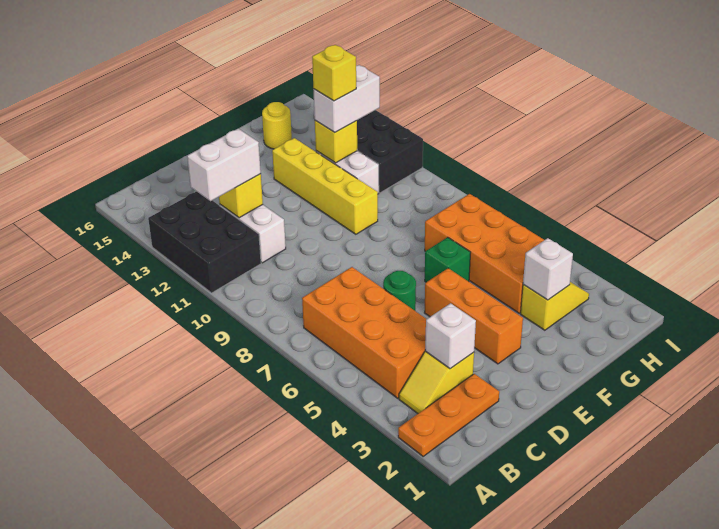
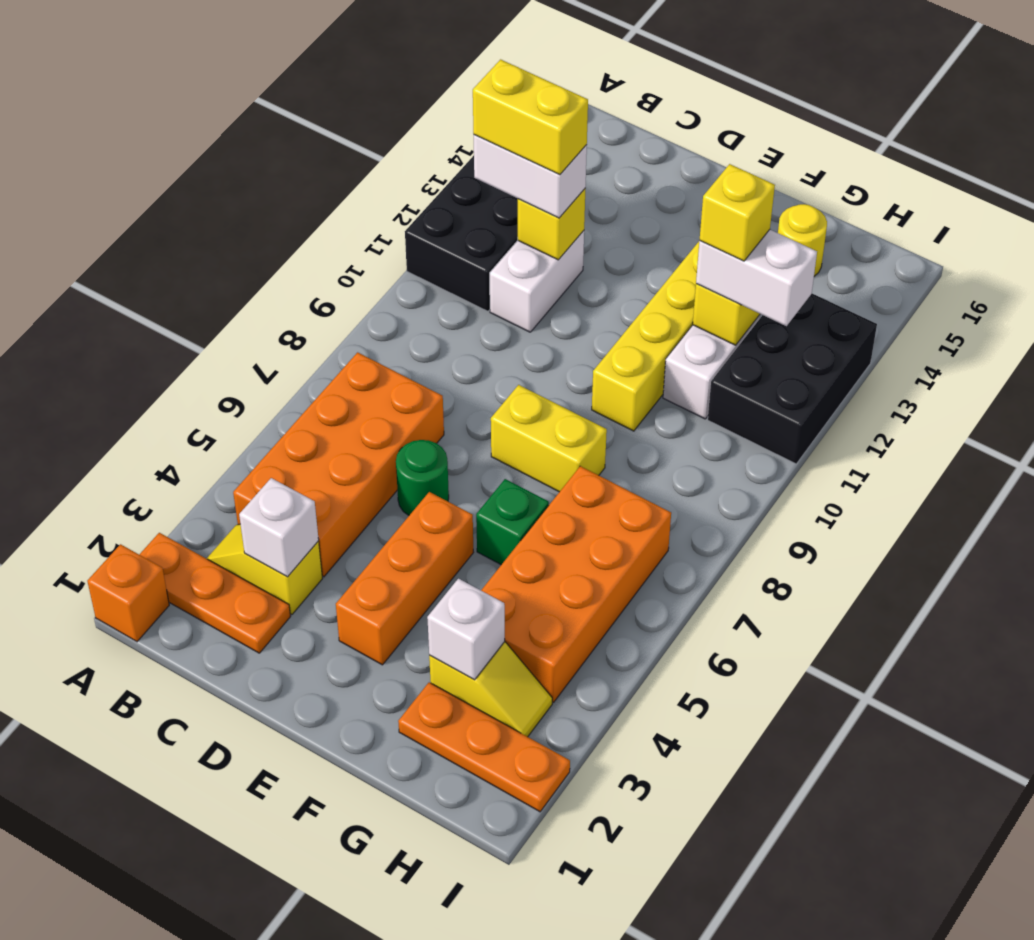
none -> orange 1x1 brick [87,544,169,642]
none -> yellow 1x2 brick [473,60,588,175]
none -> yellow 1x2 brick [491,385,607,492]
none -> orange 1x3 plate [398,682,570,812]

